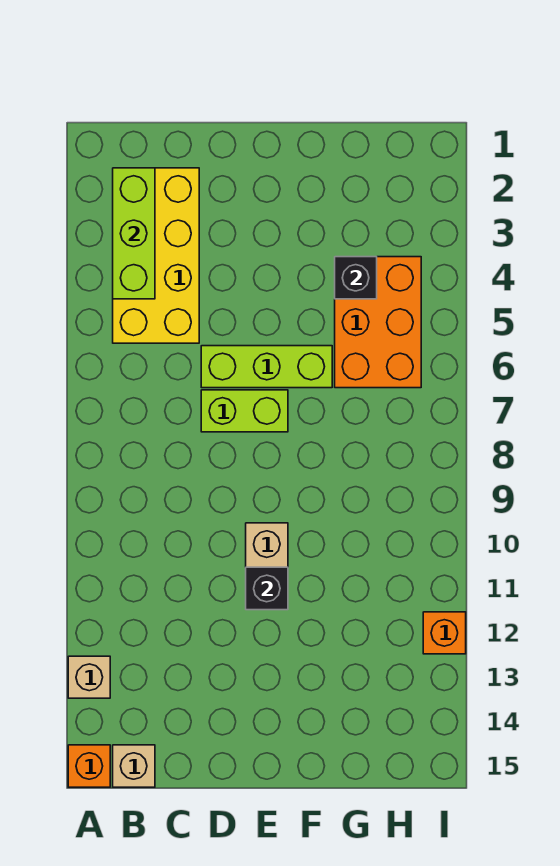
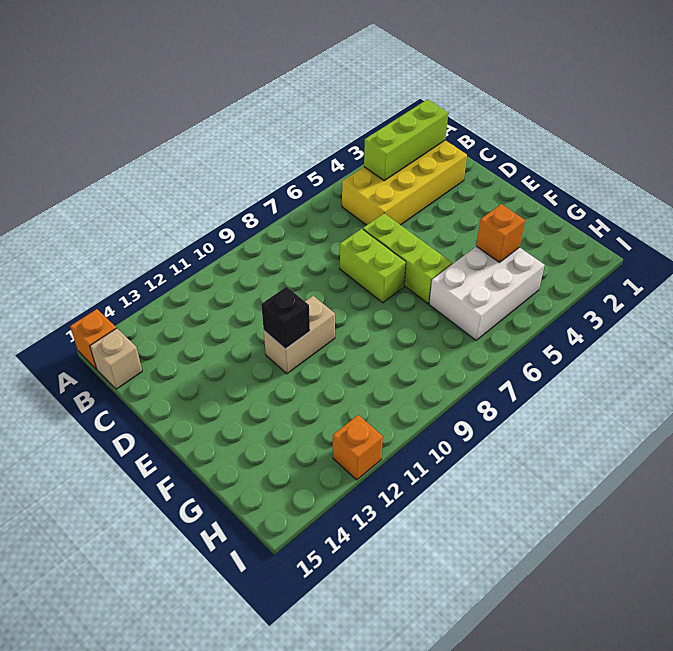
tan 1x1 brick [68,656,110,698] -> none
orange 2x3 brick [335,257,421,388] -> white 2x3 brick [429,246,545,340]
black 1x1 brick [335,257,377,299] -> orange 1x1 brick [476,204,525,262]

